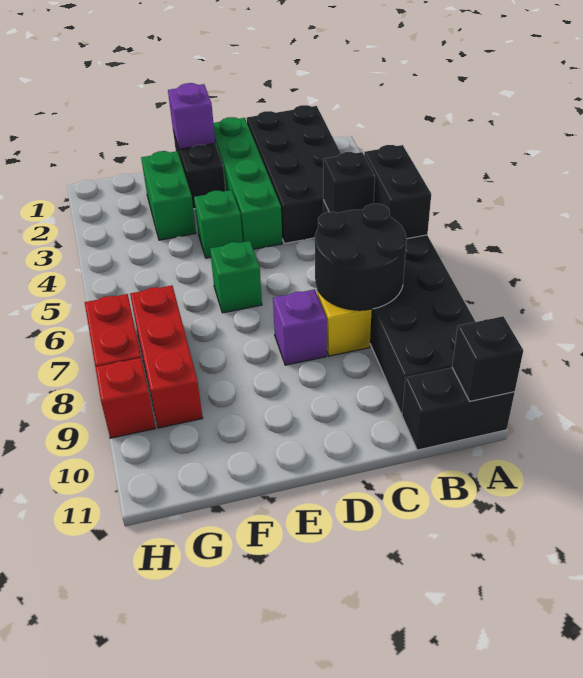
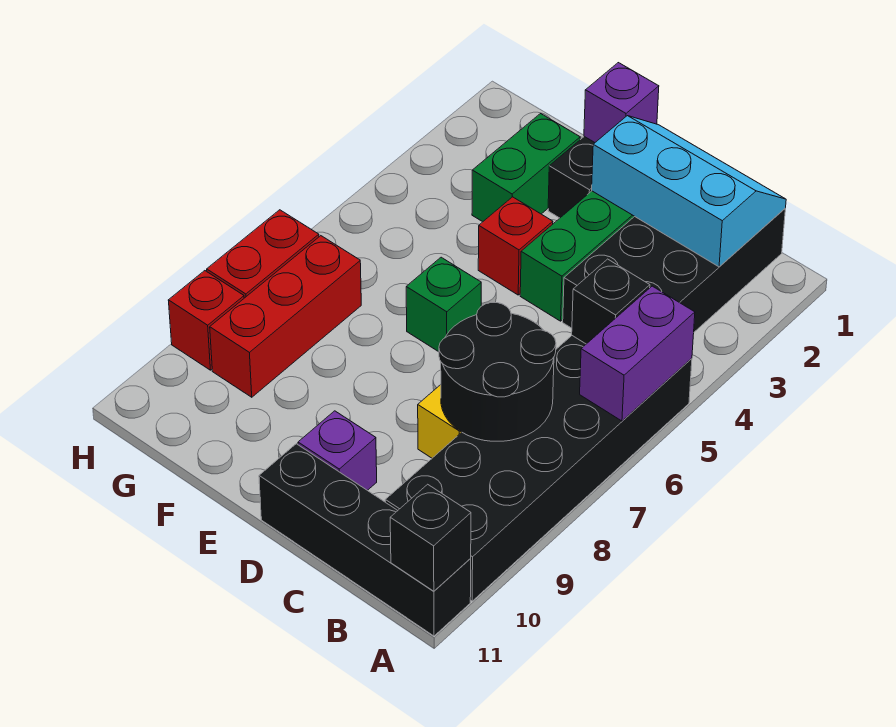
black 1x2 brick [364,145,431,239] -> purple 1x2 brick [580,286,695,421]
black 1x2 brick [402,368,515,450] -> black 1x4 brick [259,444,471,636]
none -> cyan 2x3 slope [592,116,786,267]
purple 1x1 brick [273,289,327,365] -> purple 1x1 brick moved to [298,411,377,490]
green 1x1 brick [194,190,243,258] -> red 1x1 brick [478,197,553,295]

